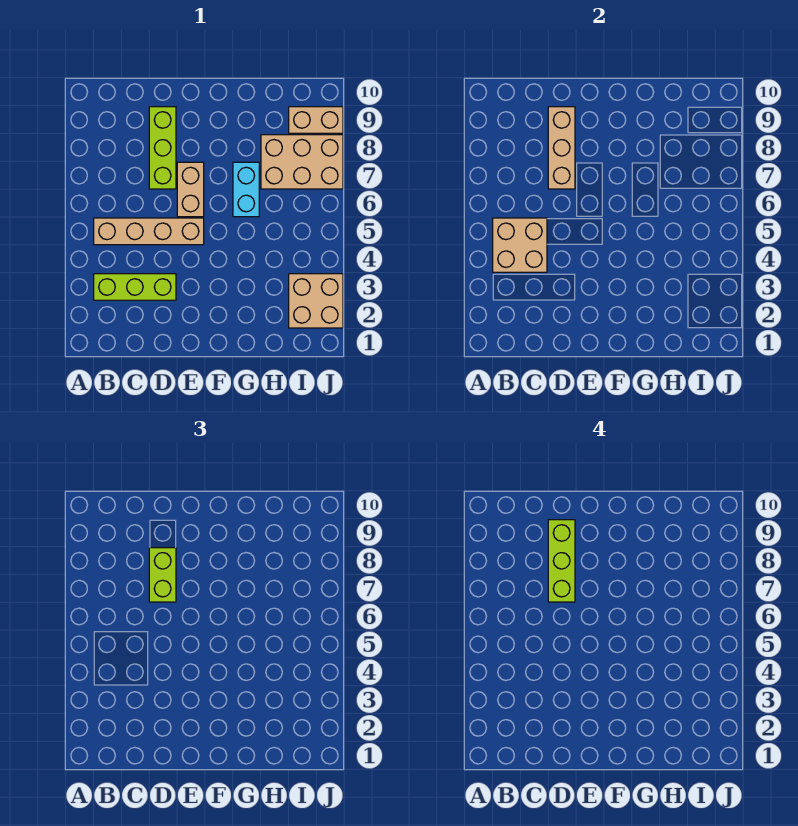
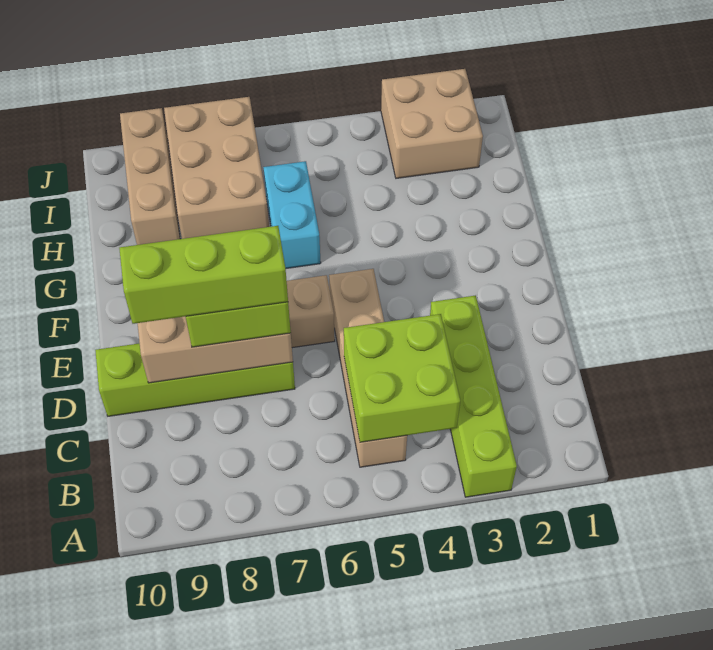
lime 1x3 brick [94,274,176,300] -> lime 1x4 brick [430,295,517,497]
tan 2x2 brick [493,218,547,272] -> lime 2x2 brick [344,314,460,442]
lime 1x3 brick [149,107,176,189] -> lime 1x4 brick [95,343,295,416]
cyan 1x2 brick [233,162,259,217] -> cyan 1x2 brick turned to [263,161,321,268]
tan 1x2 brick [289,107,343,133] -> tan 1x3 brick [120,108,180,245]

